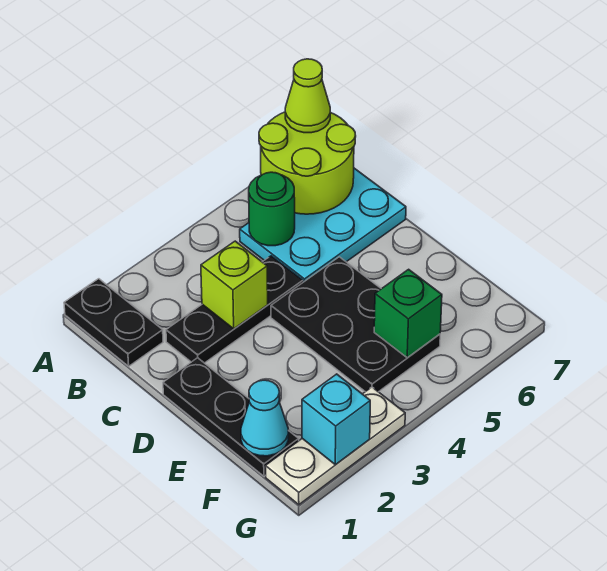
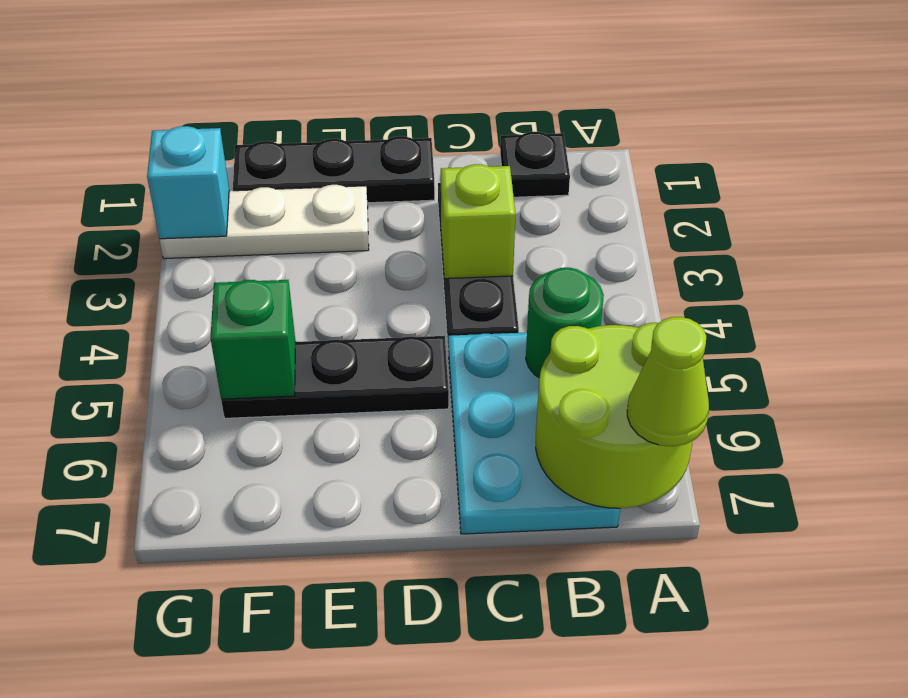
black 1x2 plate [64,279,163,366] -> black 1x1 plate [500,132,570,197]
black 2x3 plate [271,257,440,392] -> black 1x3 plate [221,336,449,418]
cyan 1x1 cone [241,380,288,456] -> none
white 1x3 plate [265,387,405,505] -> white 1x3 plate turned to [159,185,369,259]

